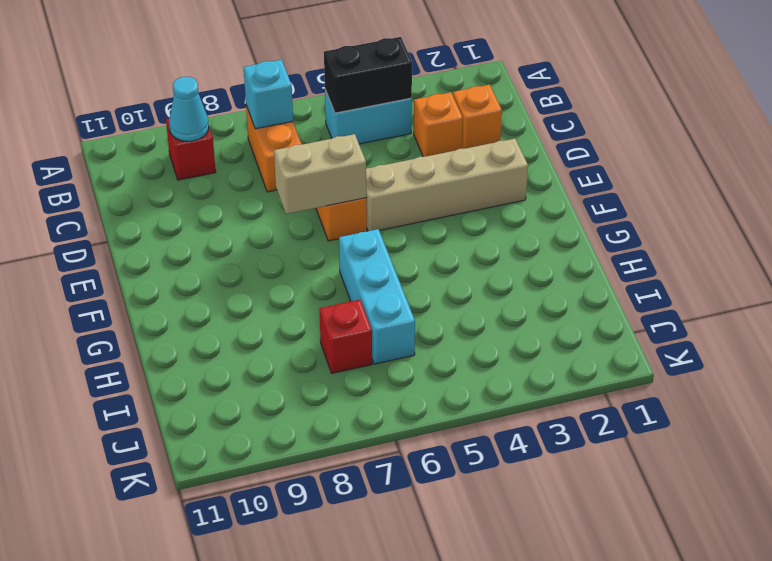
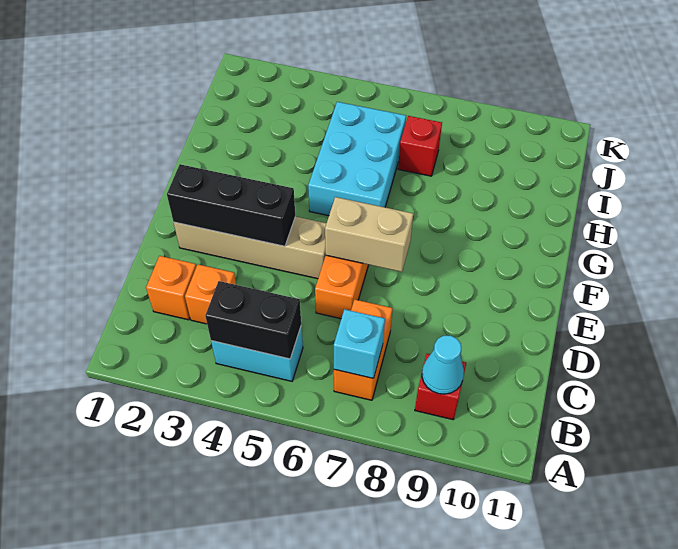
none -> black 1x3 brick [167,164,295,246]
cyan 1x3 brick [339,229,415,364] -> cyan 2x3 brick [308,102,406,216]

